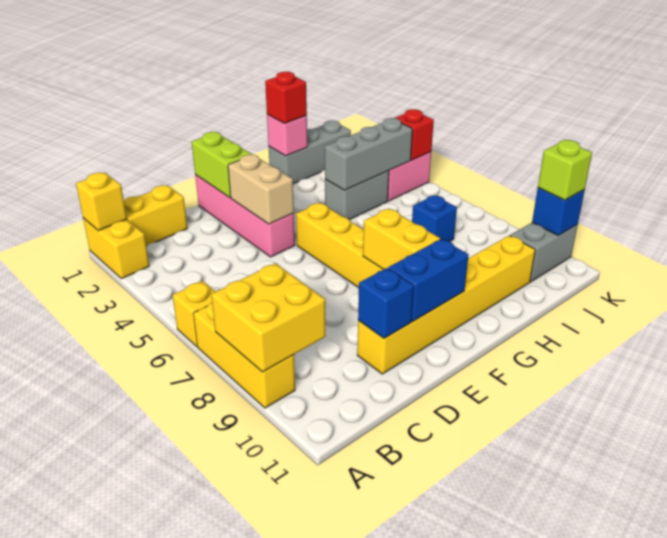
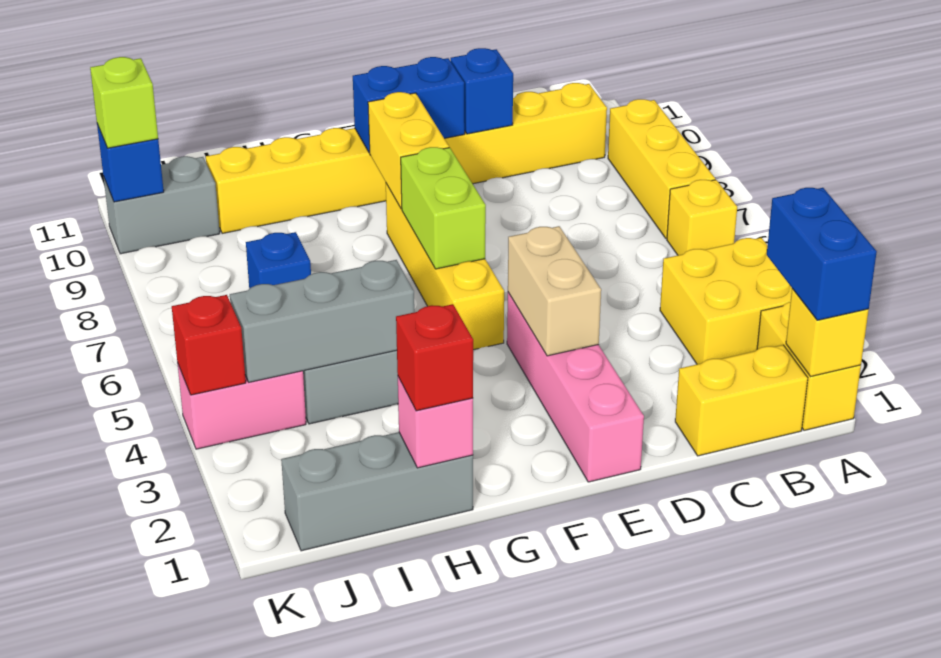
none -> blue 1x2 brick [767,188,877,320]
yellow 2x2 brick [211,263,326,372] -> yellow 2x2 brick moved to [660,238,792,364]
yellow 1x6 brick [357,235,535,374] -> yellow 1x8 brick [206,83,607,234]
lime 1x2 brick [192,132,252,198] -> lime 1x2 brick moved to [401,147,486,269]

